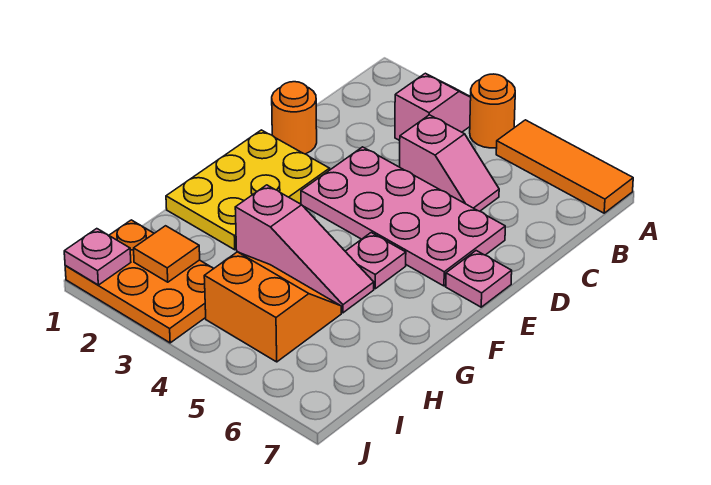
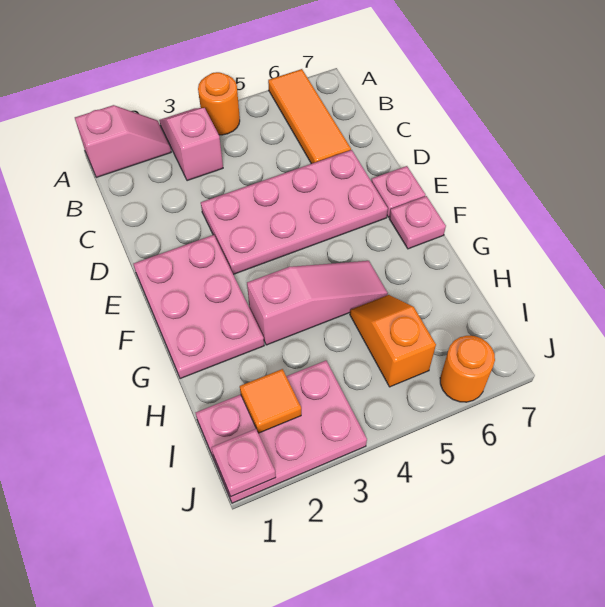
orange 1x3 tile [496,120,633,213] -> orange 1x3 tile turned to [268,69,351,164]
pink 1x2 slope [400,115,499,211] -> pink 1x2 slope moved to [75,105,171,177]
orange 1x1 round brick [272,82,317,154] -> orange 1x1 round brick moved to [440,336,495,402]
yellow 2x3 plate [166,130,330,250] -> pink 2x3 plate [133,235,264,379]
pink 1x1 plate [345,233,406,289] -> pink 1x1 plate moved to [389,196,446,249]
orange 2x2 slope [204,252,341,362] -> orange 1x2 slope [350,295,436,387]
orange 2x3 plate [65,220,213,343] -> pink 2x3 plate [196,361,367,503]

